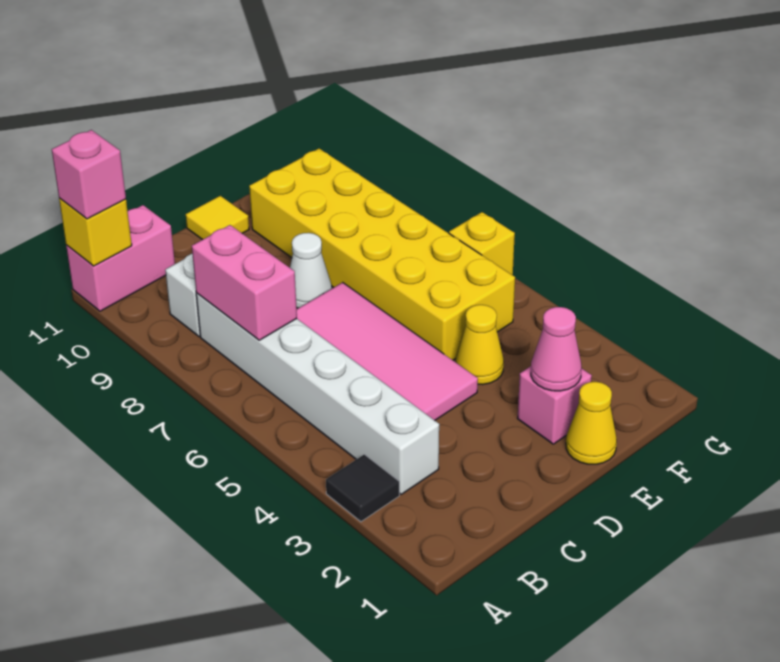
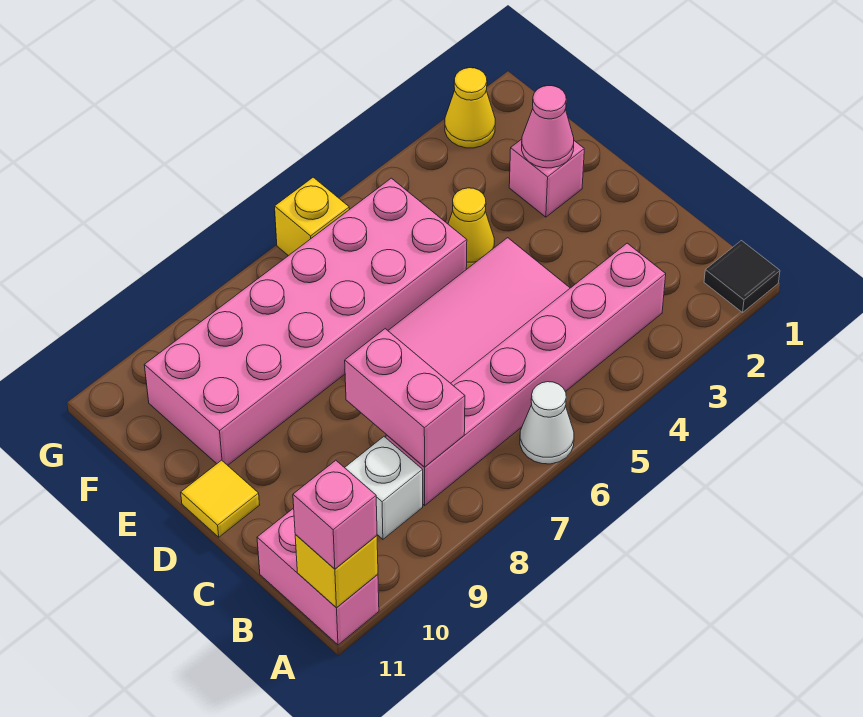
black 1x1 tile [326,454,399,522] -> black 1x1 tile moved to [704,241,780,312]
white 1x6 brick [196,293,439,494] -> pink 1x6 brick [386,243,666,505]
pink 1x2 brick [192,225,297,340] -> pink 1x2 brick turned to [345,329,465,467]
white 1x1 cone [290,233,332,308] -> white 1x1 cone moved to [520,382,574,464]
yellow 1x1 cone [566,382,617,464] -> yellow 1x1 cone moved to [445,68,495,148]
yellow 2x6 brick [249,149,515,360] -> pink 2x6 brick [144,178,467,465]

